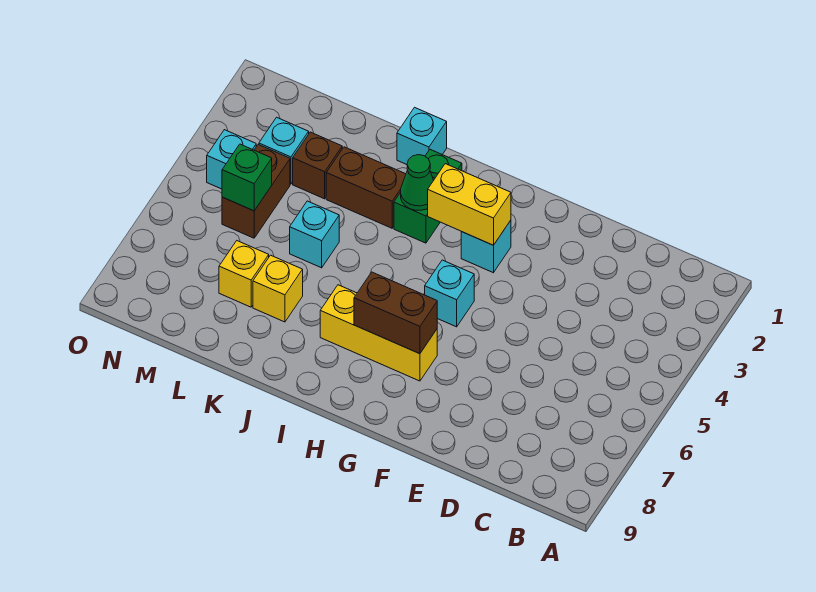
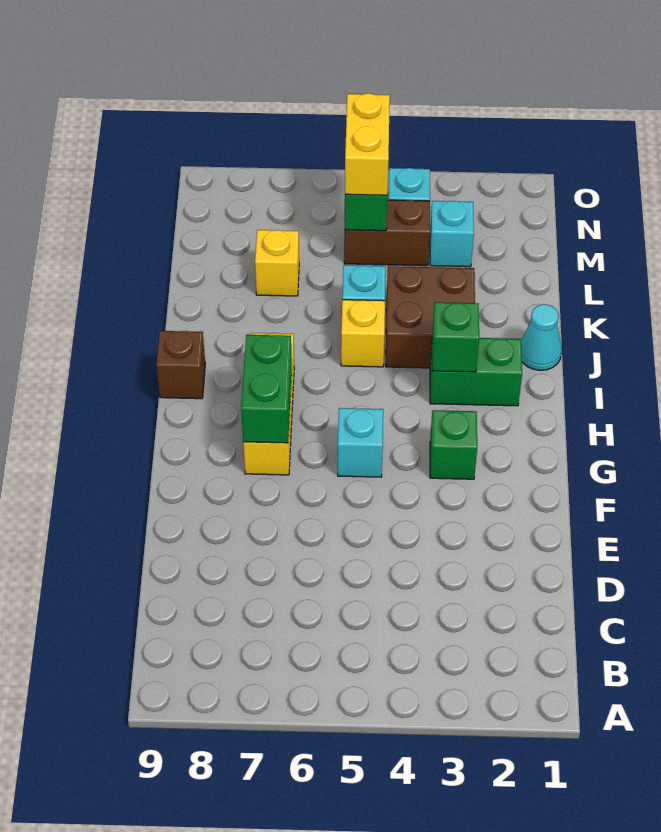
cyan 1x1 brick [461,220,511,273] -> green 1x1 brick [430,410,477,479]
yellow 1x2 brick [428,164,511,245] -> yellow 1x2 brick moved to [345,93,390,195]
brown 1x2 brick [354,272,437,354] -> green 1x2 brick [241,335,292,443]
green 1x1 cone [401,155,434,210] -> green 1x1 brick [432,302,479,372]
cyan 1x1 brick [397,107,447,165] -> cyan 1x1 cone [521,304,562,370]
brown 1x2 brick [326,147,406,228] -> brown 2x2 brick [386,266,475,368]
yellow 1x1 brick [253,255,303,322] -> yellow 1x1 brick moved to [341,300,385,367]
brown 1x1 brick [293,132,342,199] -> brown 1x1 brick moved to [156,331,205,399]

